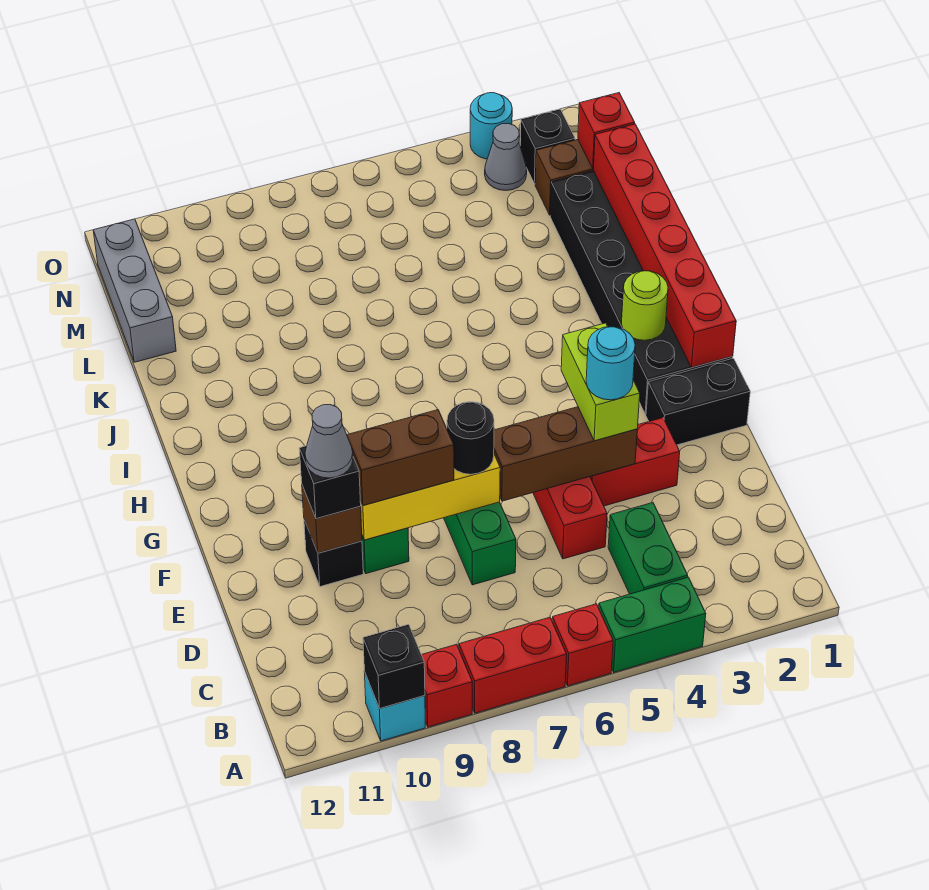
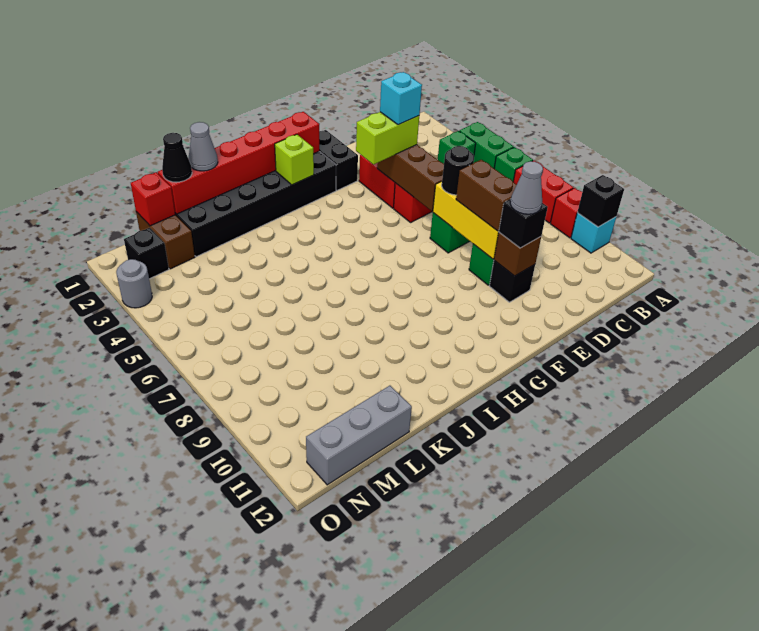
red 1x1 brick [552,604,613,686] -> green 1x1 brick [494,147,533,182]
green 1x2 brick [608,503,688,594] -> green 1x1 brick [438,131,476,164]
cyan 1x1 round brick [586,327,635,400] -> cyan 1x1 brick [380,72,422,125]
lime 1x1 round brick [622,271,668,340] -> lime 1x1 brick [275,134,314,185]
none -> black 1x1 cone [162,133,192,182]
grey 1x1 cone [485,123,527,191] -> grey 1x1 cone moved to [189,122,218,171]
cyan 1x1 round brick [470,93,512,159] -> grey 1x1 round brick [116,259,152,308]

